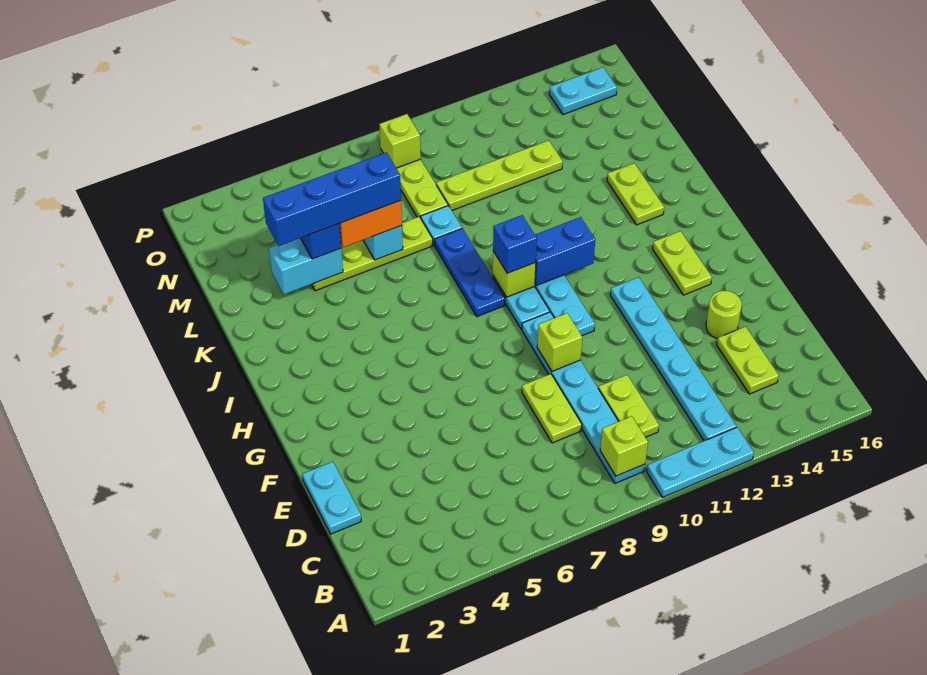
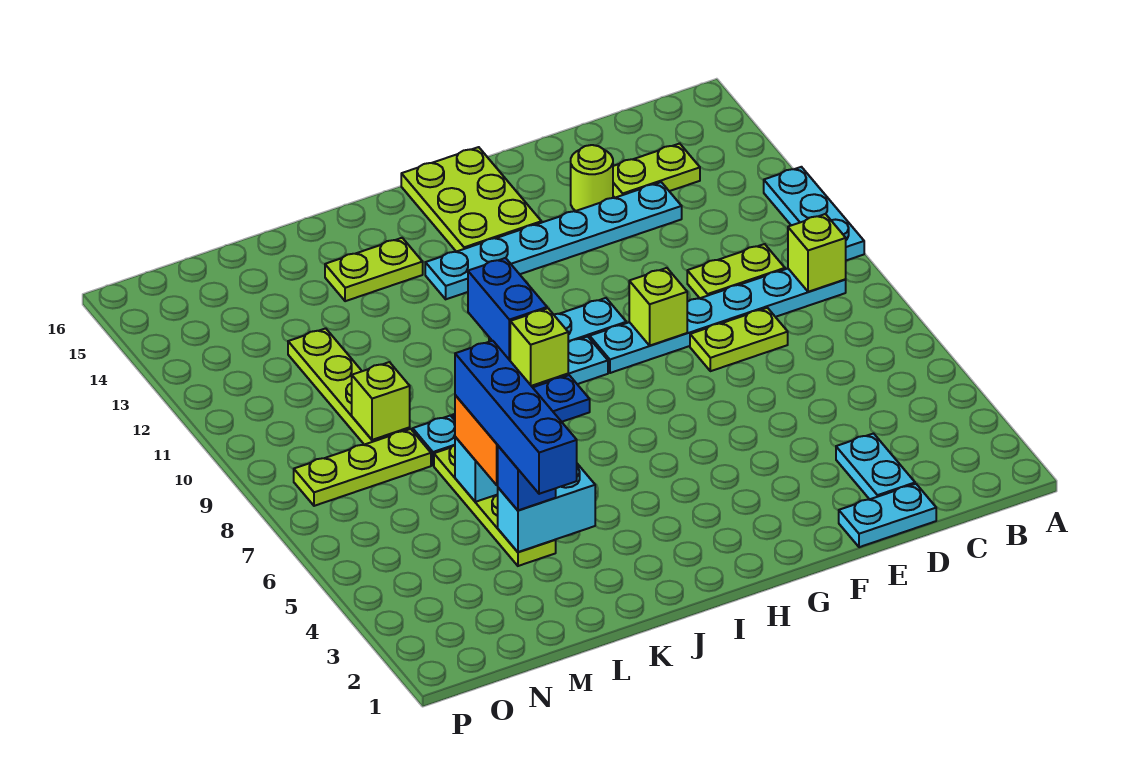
cyan 1x6 plate [610,277,736,441] -> cyan 1x6 plate moved to [425,182,682,299]
lime 1x2 plate [653,231,712,295] -> lime 2x3 plate [401,147,541,252]
blue 1x1 brick [493,215,537,273] -> none
cyan 1x2 brick [269,238,343,294] -> cyan 1x2 brick turned to [498,464,595,552]
lime 1x1 brick [379,114,421,168] -> lime 1x1 brick moved to [352,362,410,440]
cyan 1x2 plate [549,67,617,115] -> cyan 1x2 plate moved to [836,434,915,499]

